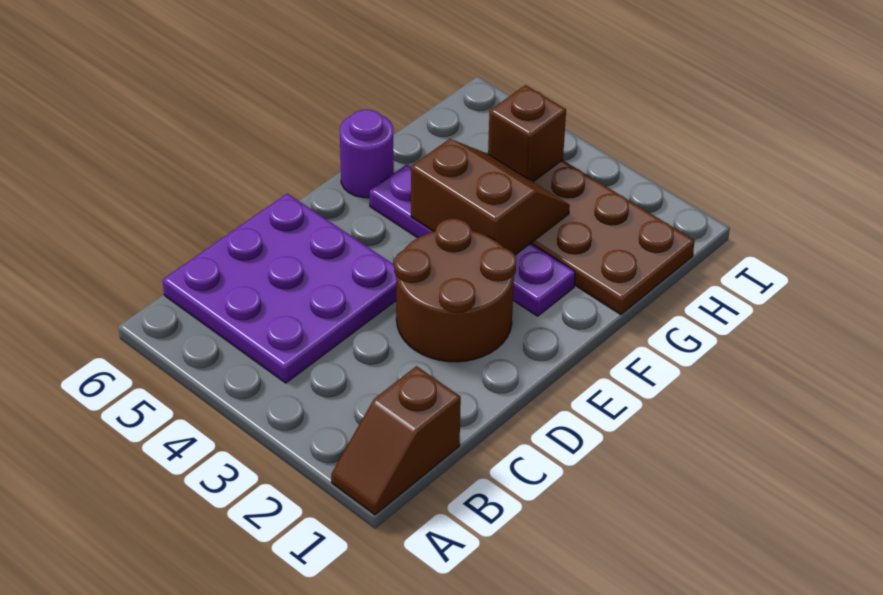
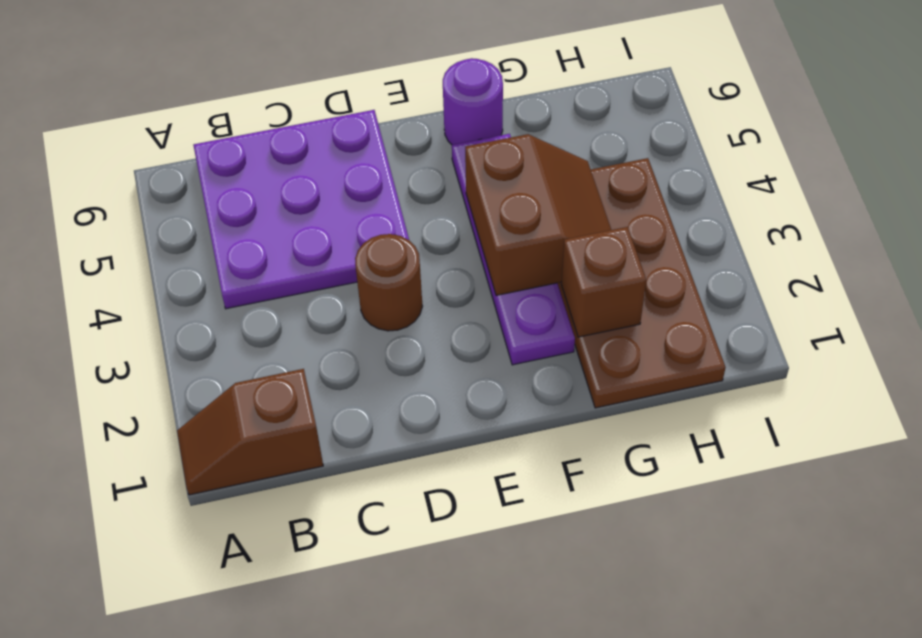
brown 2x2 round brick [394,218,516,362] -> brown 1x1 round brick [355,234,422,331]
brown 1x1 brick [488,85,566,182] -> brown 1x1 brick moved to [561,227,646,337]

